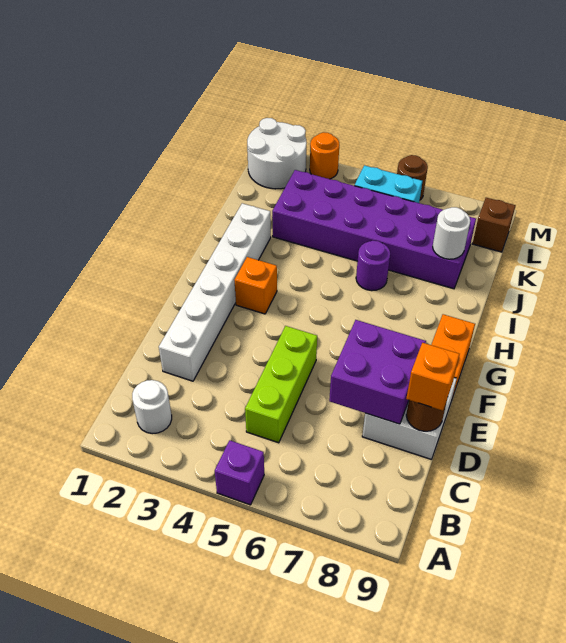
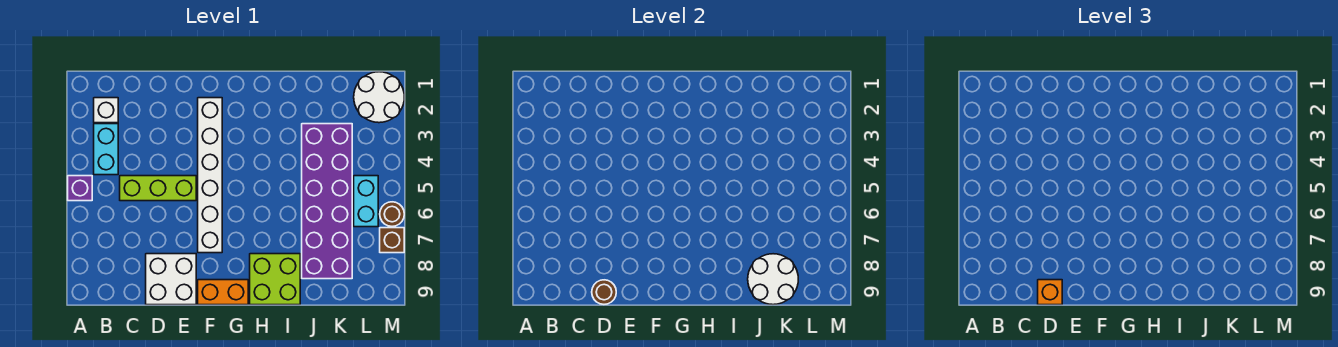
white 1x1 round brick [132,380,172,434] -> white 1x1 brick [94,98,118,123]
none -> cyan 1x2 brick [94,124,118,175]
white 1x6 brick [159,203,271,381] -> white 1x6 brick turned to [198,98,222,253]
purple 2x2 brick [329,320,426,424] -> none
orange 1x1 brick [235,257,277,314] -> none
none -> lime 2x2 brick [250,254,300,305]
purple 1x1 round brick [356,241,390,291] -> none
white 1x1 round brick [433,207,470,259] -> white 2x2 round brick [748,254,798,305]
brown 1x1 brick [472,198,516,252] -> brown 1x1 brick moved to [380,228,404,253]
orange 1x1 round brick [310,132,339,179] -> none

